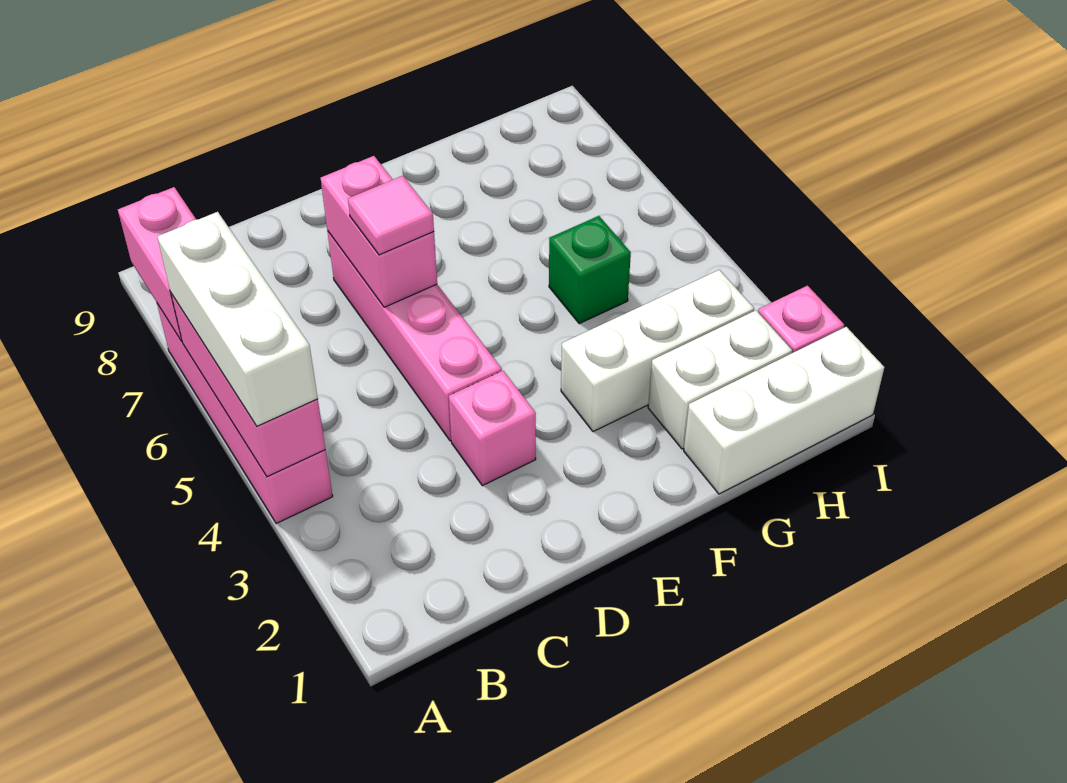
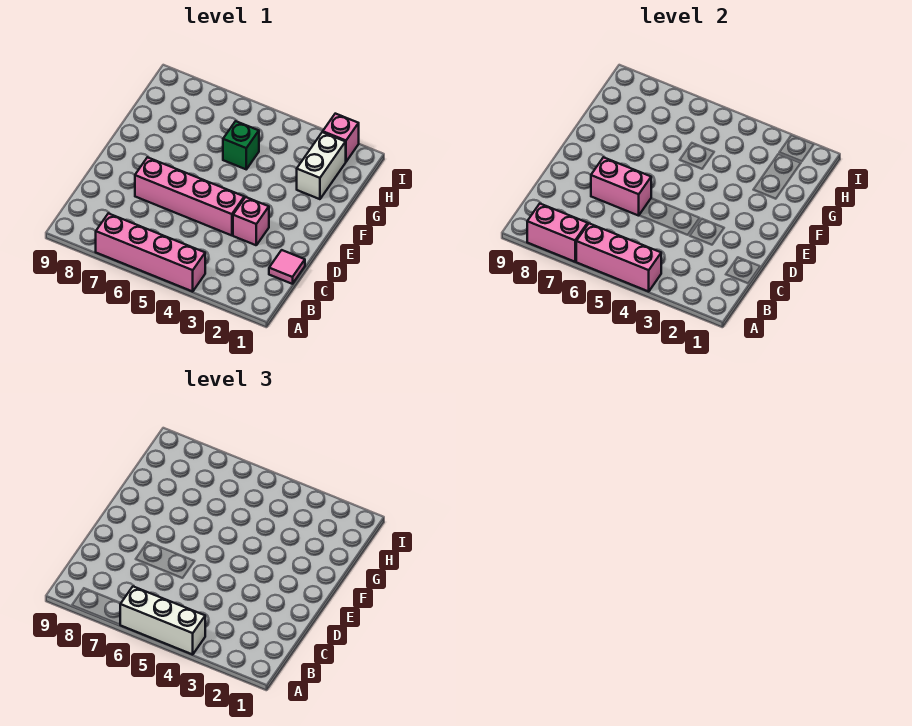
pink 1x1 tile [348,176,434,255] -> pink 1x1 tile moved to [269,250,305,284]
white 1x3 brick [561,270,754,432] -> none
white 1x3 brick [684,327,884,494] -> none

